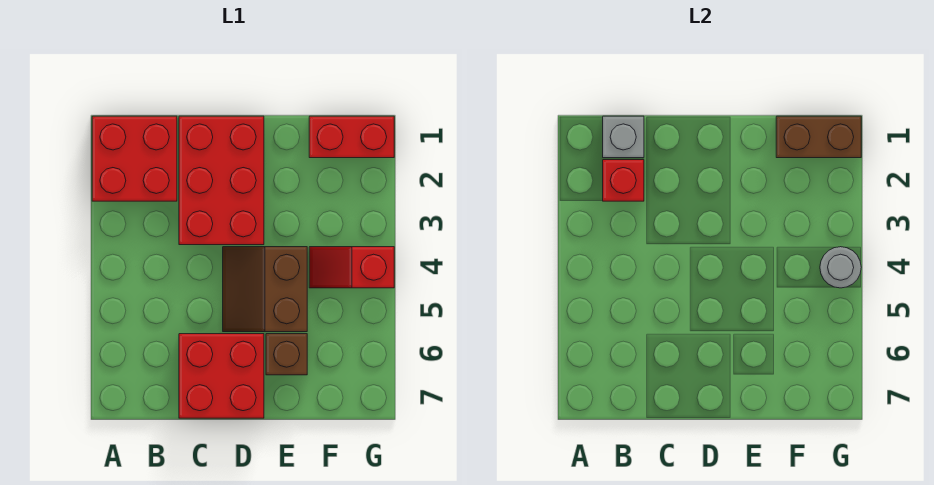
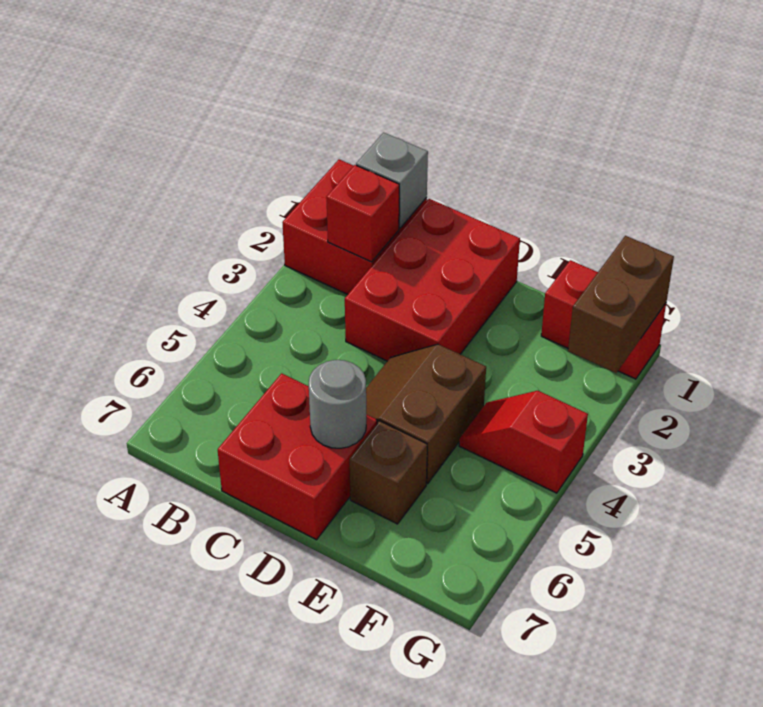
brown 1x2 brick [776,116,861,158] -> brown 1x2 brick turned to [568,236,674,373]
grey 1x1 round brick [820,247,861,288] -> grey 1x1 round brick moved to [309,360,366,448]

